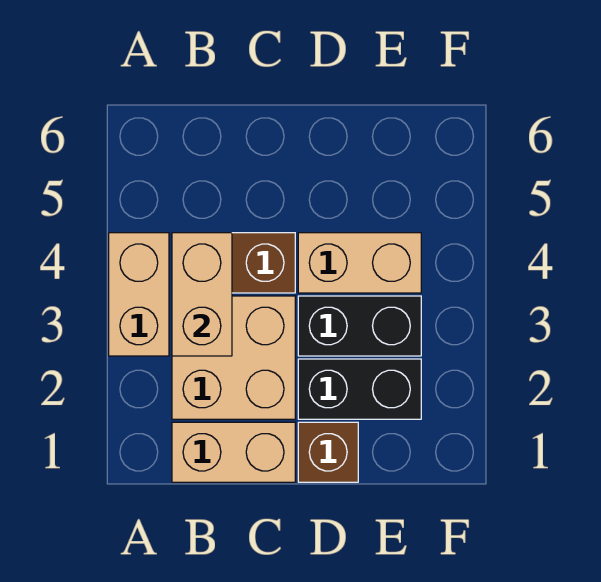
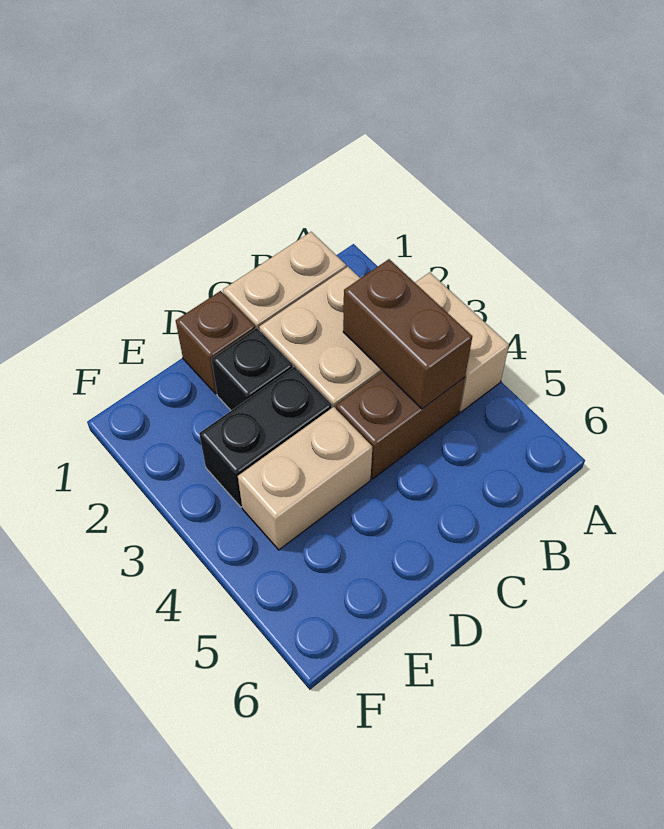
tan 1x2 brick [172,233,232,356] -> brown 1x2 brick [343,259,472,409]
black 1x2 brick [298,359,421,419] -> black 1x1 brick [212,328,293,410]

